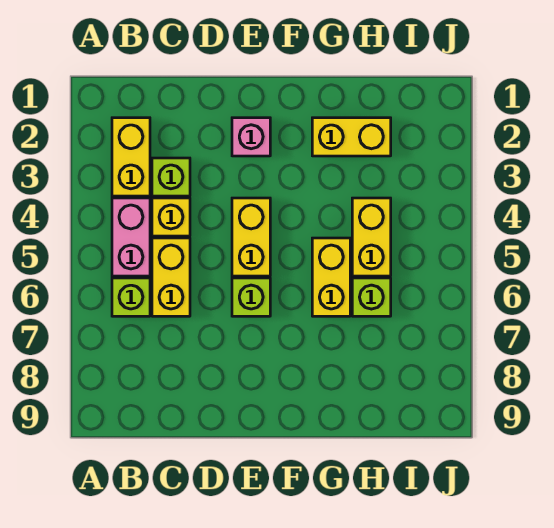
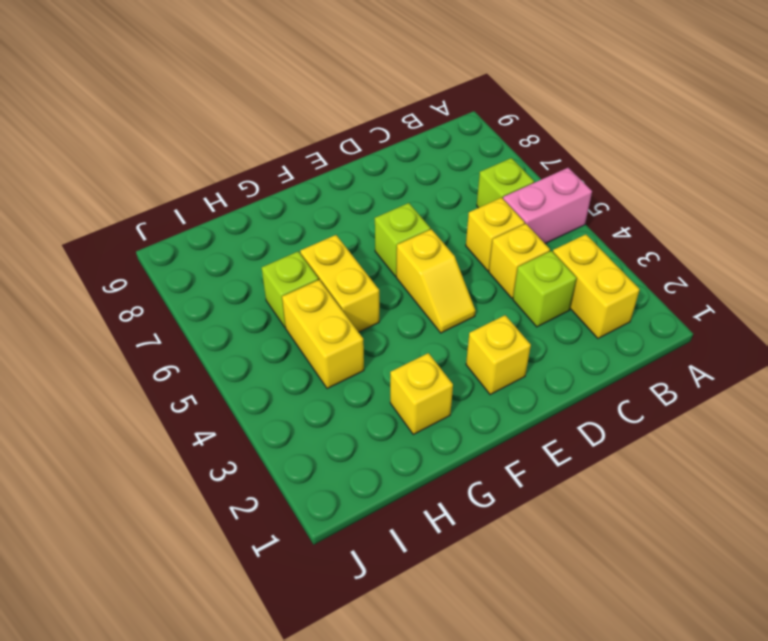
pink 1x2 brick [112,198,150,276] -> pink 1x2 brick turned to [503,168,592,244]
yellow 1x2 brick [152,238,190,316] -> yellow 1x1 brick [466,198,525,271]
pink 1x1 brick [232,118,270,156] -> yellow 1x1 brick [466,315,531,395]
yellow 1x2 brick [232,198,270,276] -> yellow 1x2 slope [396,229,475,333]
yellow 1x2 brick [312,118,391,156] -> yellow 1x1 brick [390,353,453,434]

